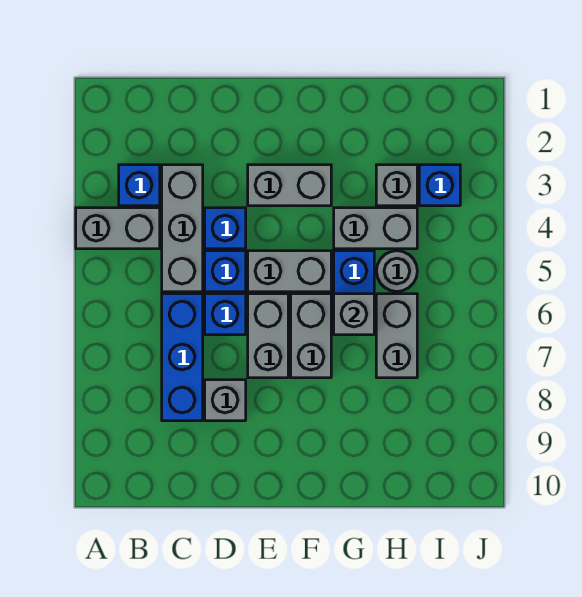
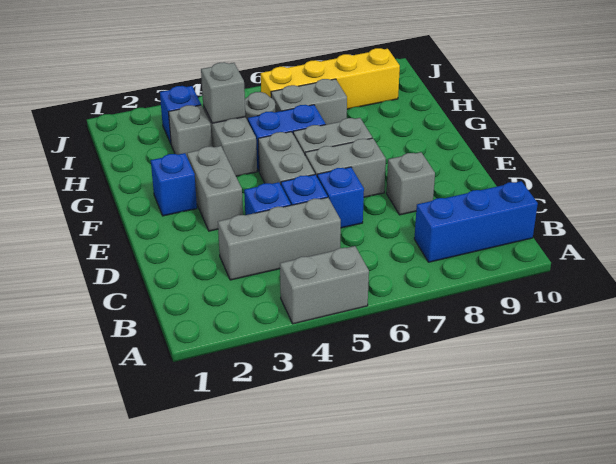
grey 1x2 brick [76,208,160,249] -> grey 1x2 brick turned to [280,246,369,324]
blue 1x1 brick [119,165,160,206] -> blue 1x1 brick moved to [151,153,197,216]
blue 1x3 brick [162,294,203,421] -> blue 1x3 brick moved to [414,181,538,262]
grey 1x1 brick [334,294,374,335] -> grey 1x1 brick moved to [201,62,245,123]
none -> yellow 1x4 brick [261,48,400,109]

